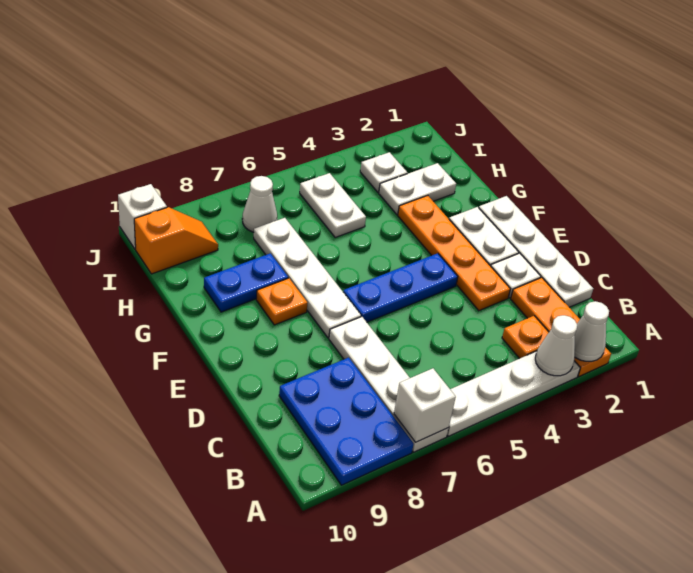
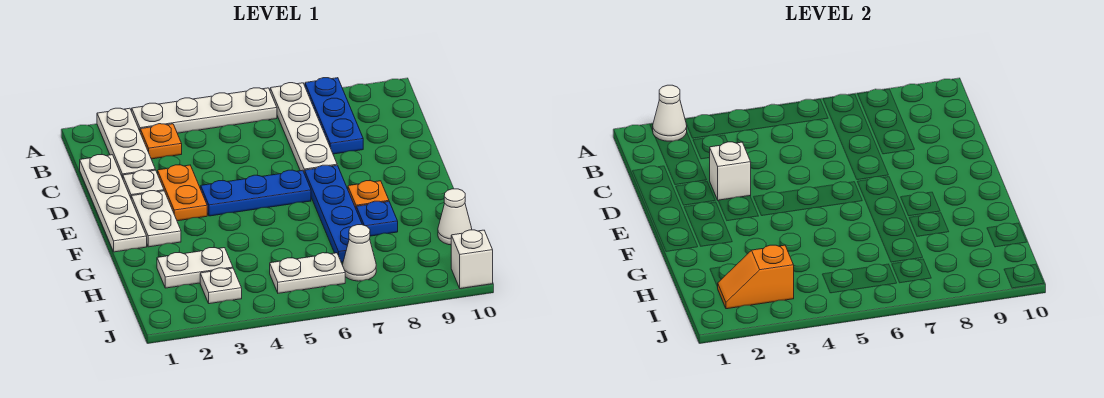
orange 1x3 plate [511,278,611,377] -> white 1x3 plate [97,108,155,178]
white 1x1 cone [535,315,577,376] -> white 1x1 cone moved to [438,189,472,245]
white 1x1 brick [394,368,456,442] -> white 1x1 brick moved to [709,142,751,200]
blue 2x3 plate [279,358,414,485] -> blue 1x3 plate [305,78,363,154]
orange 1x4 plate [398,196,510,311] -> orange 1x2 plate [158,165,207,221]
white 1x4 plate [254,218,361,338] -> blue 1x4 plate [305,165,362,262]
blue 1x2 plate [204,253,288,312] -> blue 1x1 plate [356,201,398,236]
white 1x2 plate [300,173,366,238] -> white 1x2 plate turned to [270,253,345,293]
orange 1x2 slope [134,207,218,274] -> orange 1x2 slope moved to [718,245,794,309]

